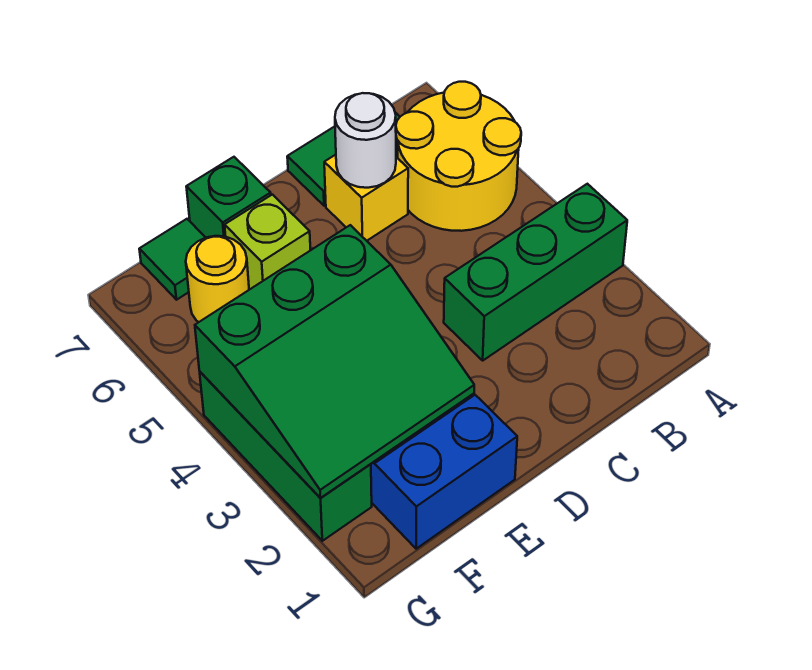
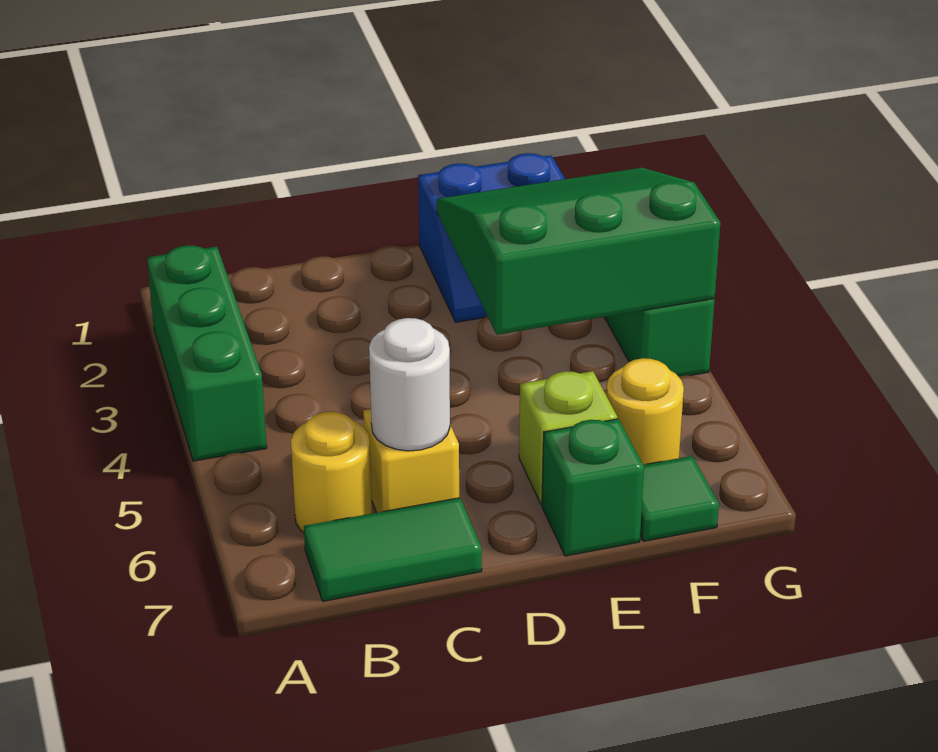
green 1x3 brick [444,184,627,360] -> green 1x3 brick turned to [147,245,267,461]
yellow 2x2 round brick [396,82,521,231] -> yellow 1x1 round brick [291,412,372,533]

